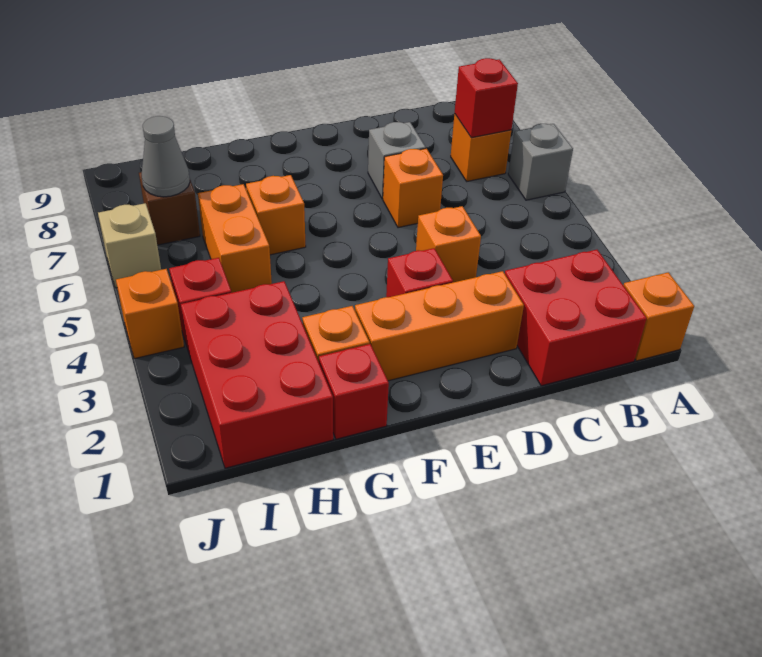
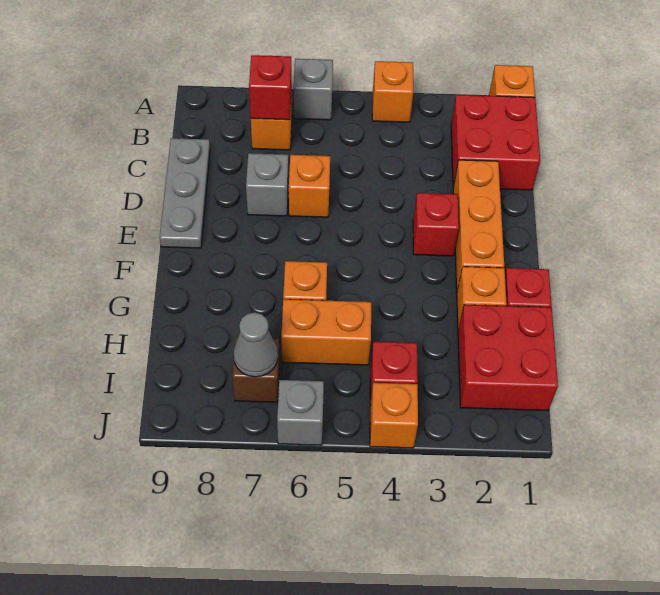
none -> grey 1x3 plate [160,138,210,248]
orange 1x1 brick [416,206,481,282] -> orange 1x1 brick moved to [372,61,414,122]
red 2x3 brick [181,281,333,468] -> red 2x2 brick [458,305,558,411]
tan 1x1 brick [98,203,161,288] -> grey 1x1 brick [277,380,324,445]

